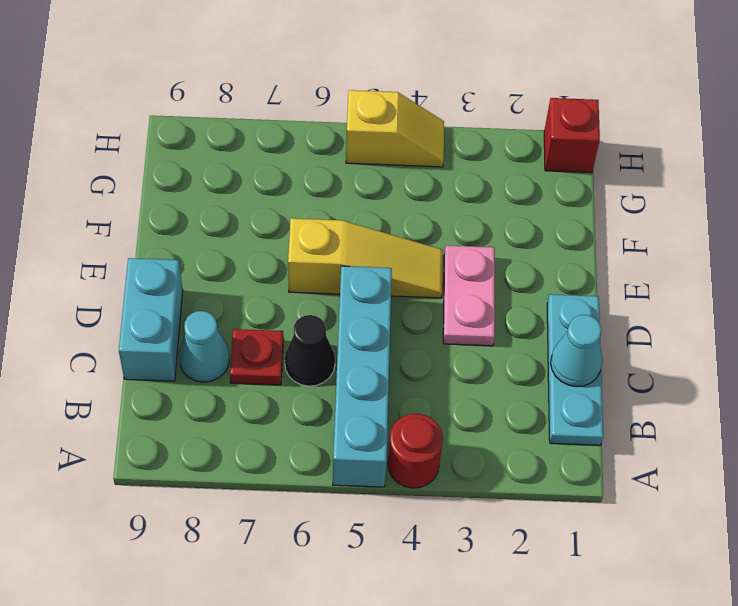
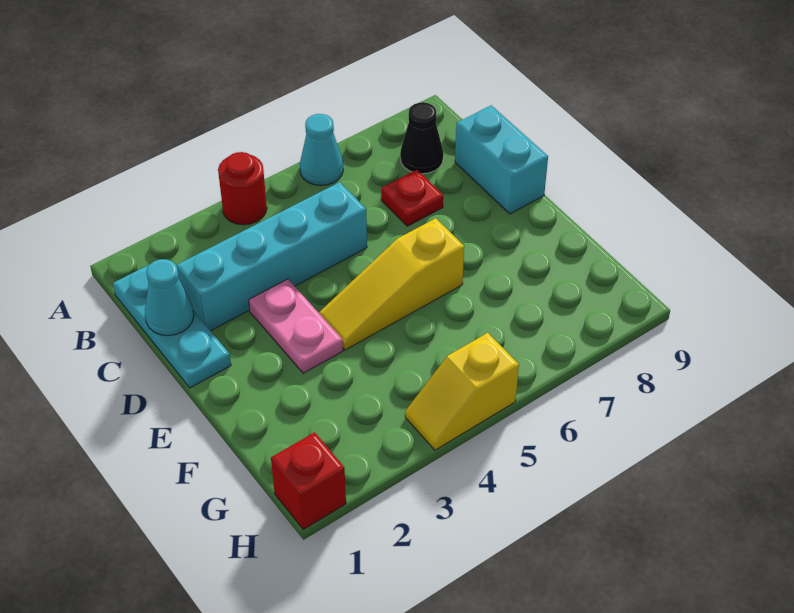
cyan 1x4 brick [333,266,392,487] -> cyan 1x4 brick turned to [176,182,367,331]
black 1x1 cone [285,315,335,386] -> black 1x1 cone moved to [400,102,443,174]
cyan 1x1 cone [179,311,230,382] -> cyan 1x1 cone moved to [300,114,343,185]

